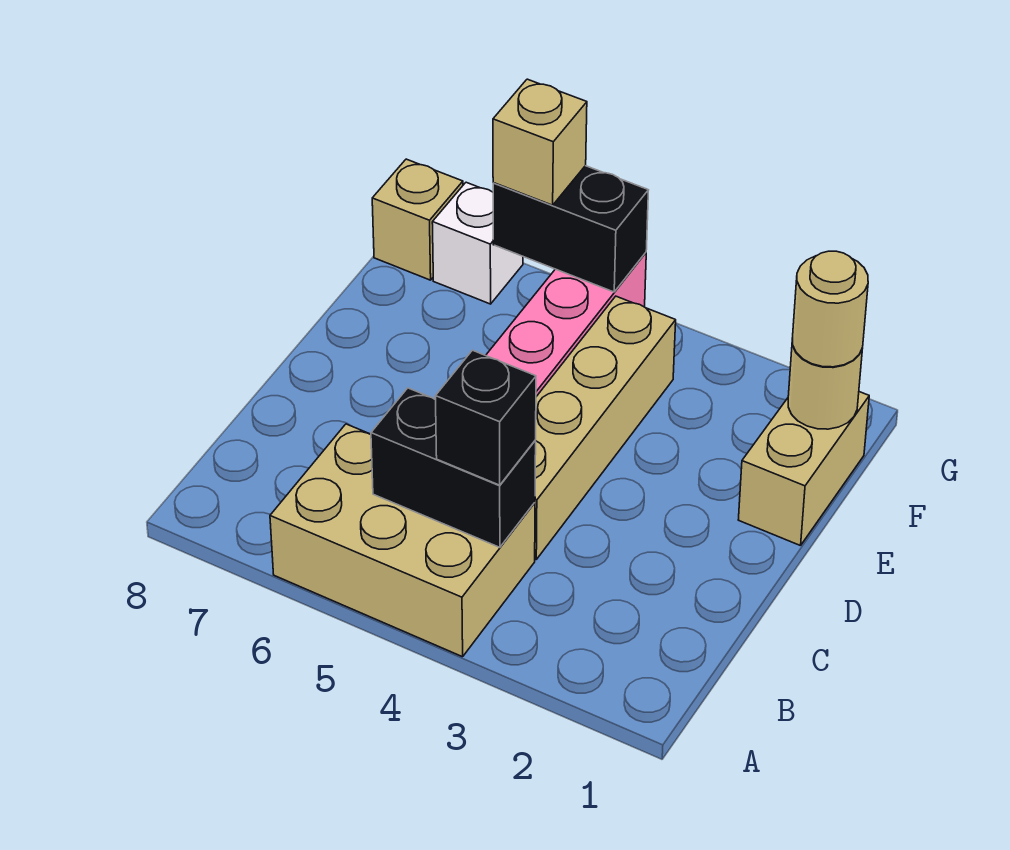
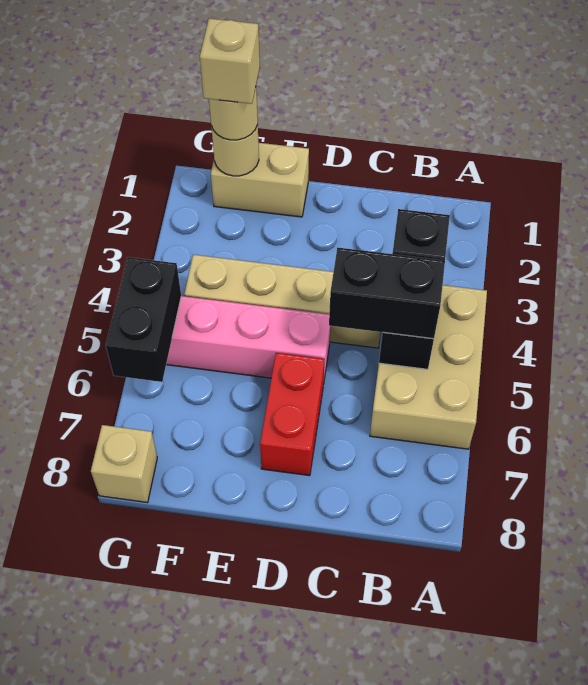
none -> black 1x2 brick [329,248,445,339]
none -> red 1x2 brick [260,353,324,476]
tan 1x1 brick [493,79,587,205] -> tan 1x1 brick moved to [200,18,260,104]
white 1x1 brick [432,182,523,304] -> none

